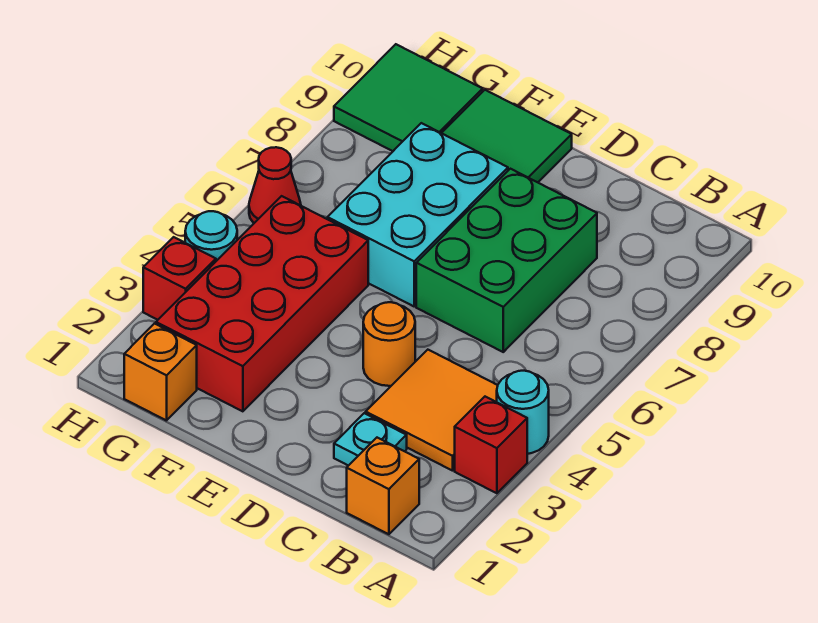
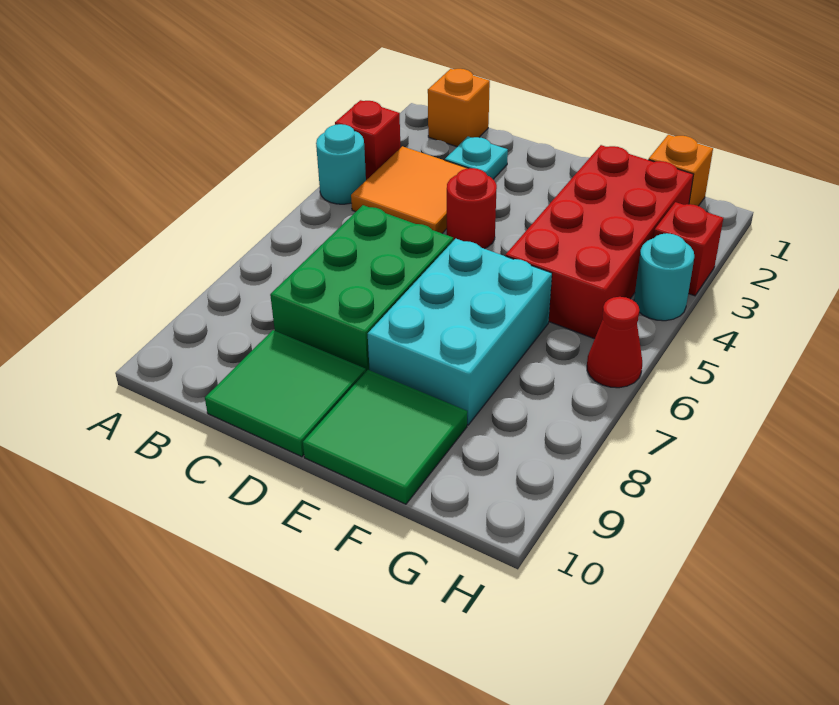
orange 1x1 round brick [363,302,415,386] -> red 1x1 round brick [447,168,497,249]
green 2x2 tile [334,44,483,151] -> green 2x2 tile moved to [205,330,366,457]

